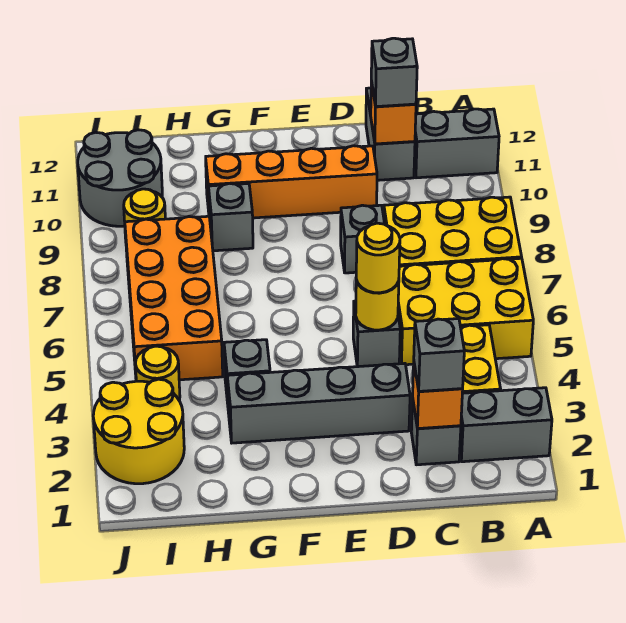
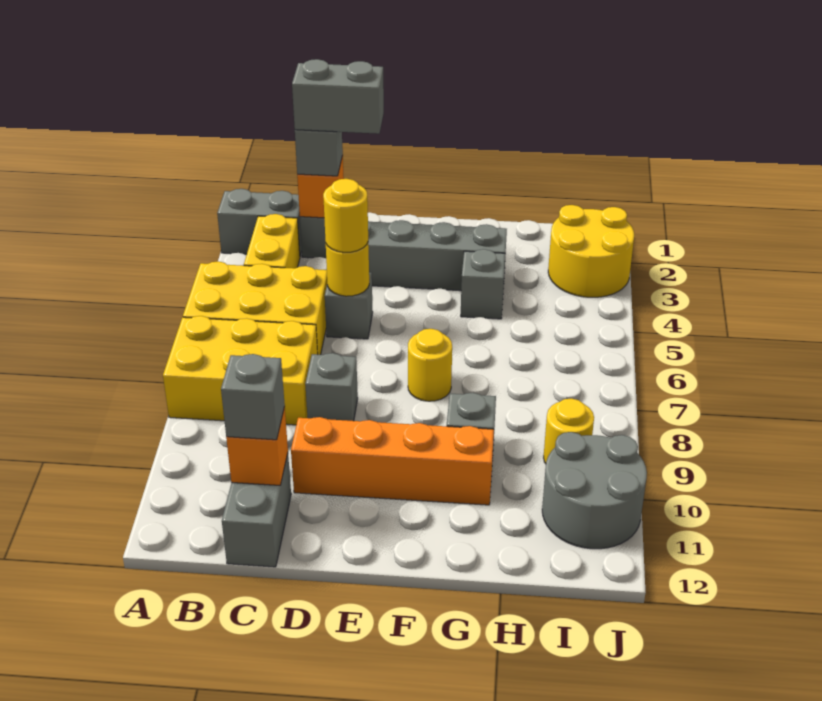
grey 1x2 brick [414,109,499,178] -> grey 1x2 brick moved to [292,59,384,134]
orange 2x4 brick [125,216,223,380] -> none
yellow 1x1 round brick [135,346,180,400] -> yellow 1x1 round brick moved to [408,329,452,401]

